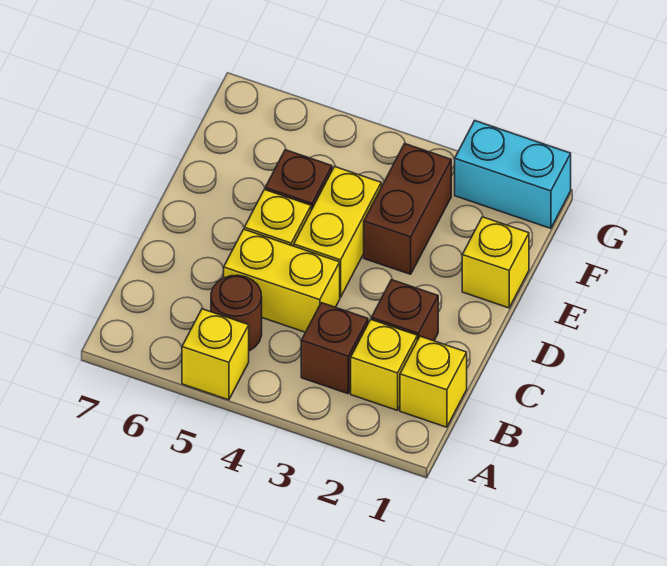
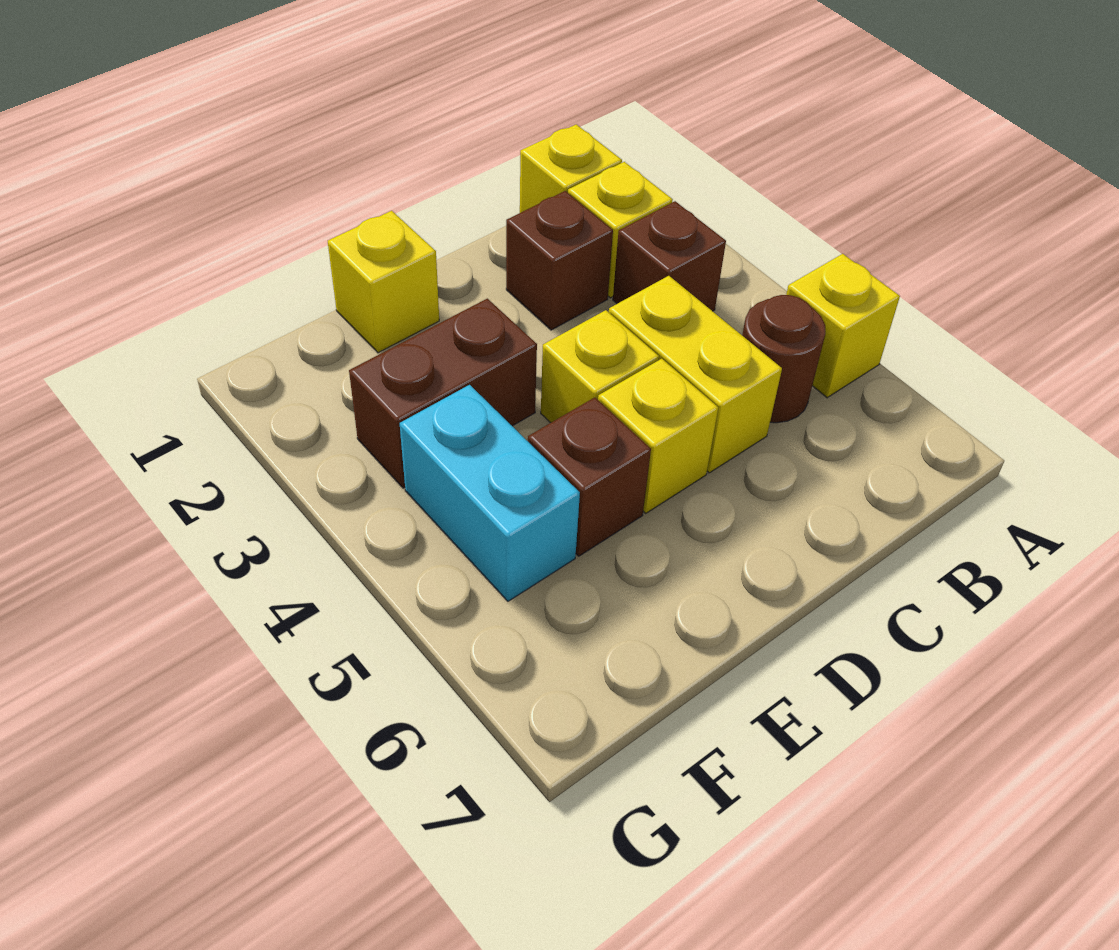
yellow 1x2 brick [294,167,381,297] -> yellow 1x1 brick [541,310,659,423]
cyan 1x2 brick [455,121,571,228] -> cyan 1x2 brick moved to [400,385,580,601]

